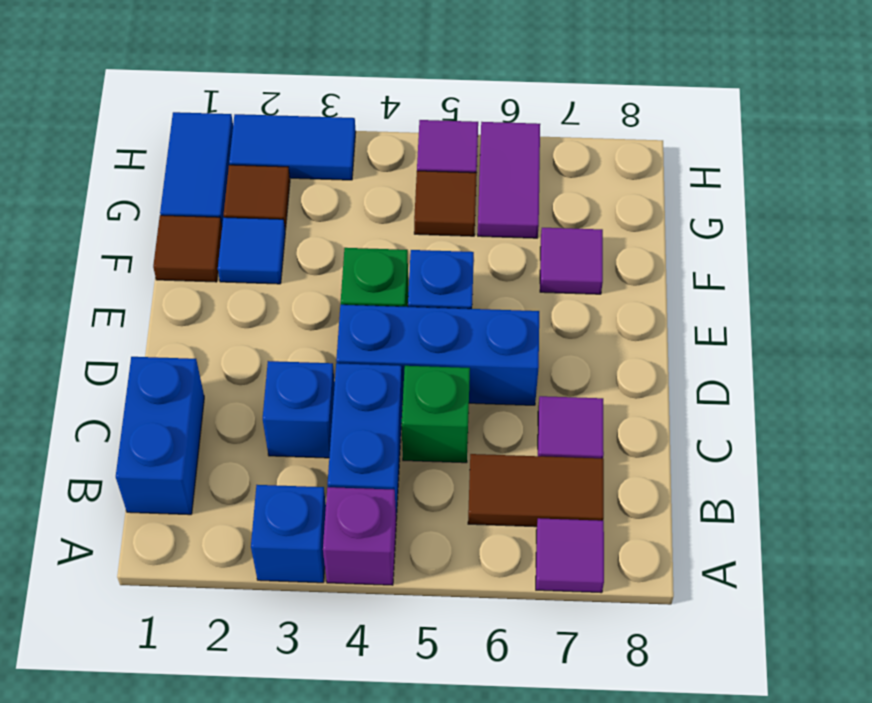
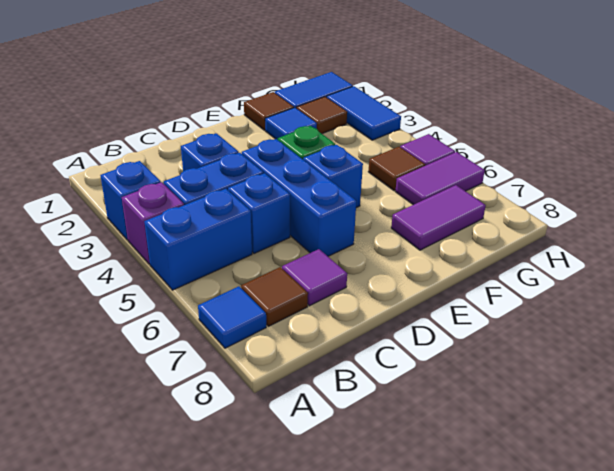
purple 1x1 tile [536,518,604,593] -> blue 1x1 tile [198,286,266,348]
blue 1x2 brick [116,357,204,515] -> blue 1x2 brick moved to [144,189,252,290]
brown 1x2 tile [468,454,604,527] -> brown 1x1 tile [241,267,308,326]
green 1x1 brick [402,366,470,463] -> blue 1x1 brick [228,173,290,254]
purple 1x1 tile [540,228,603,294] -> purple 1x2 tile [391,185,486,250]

